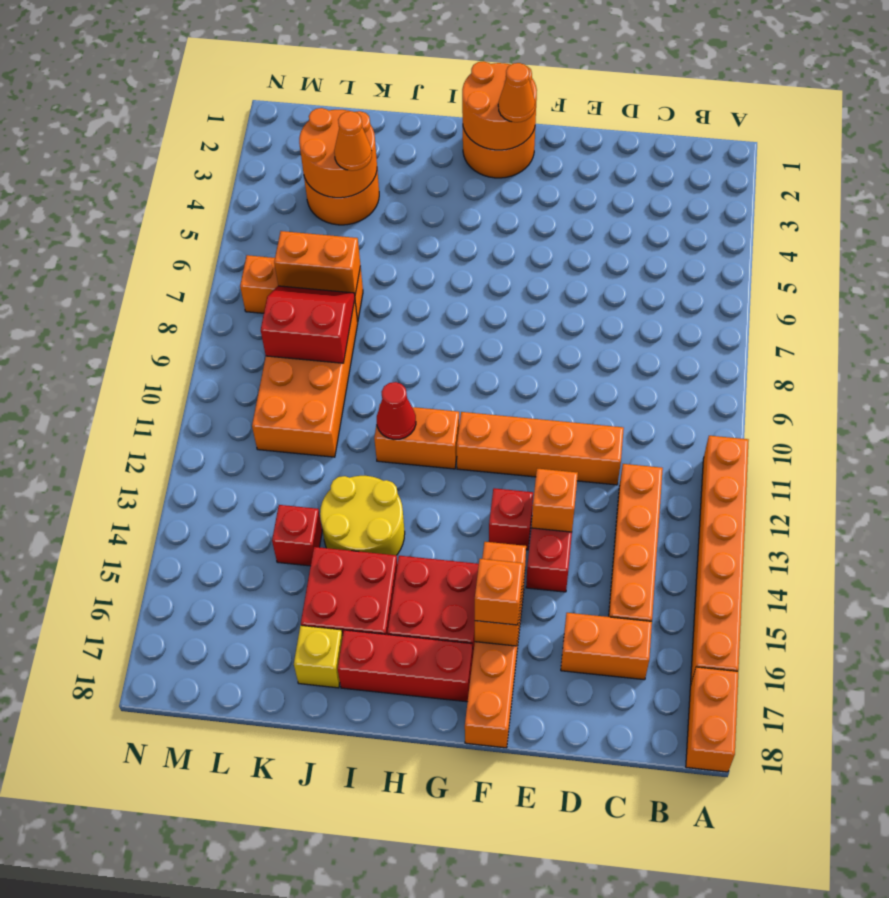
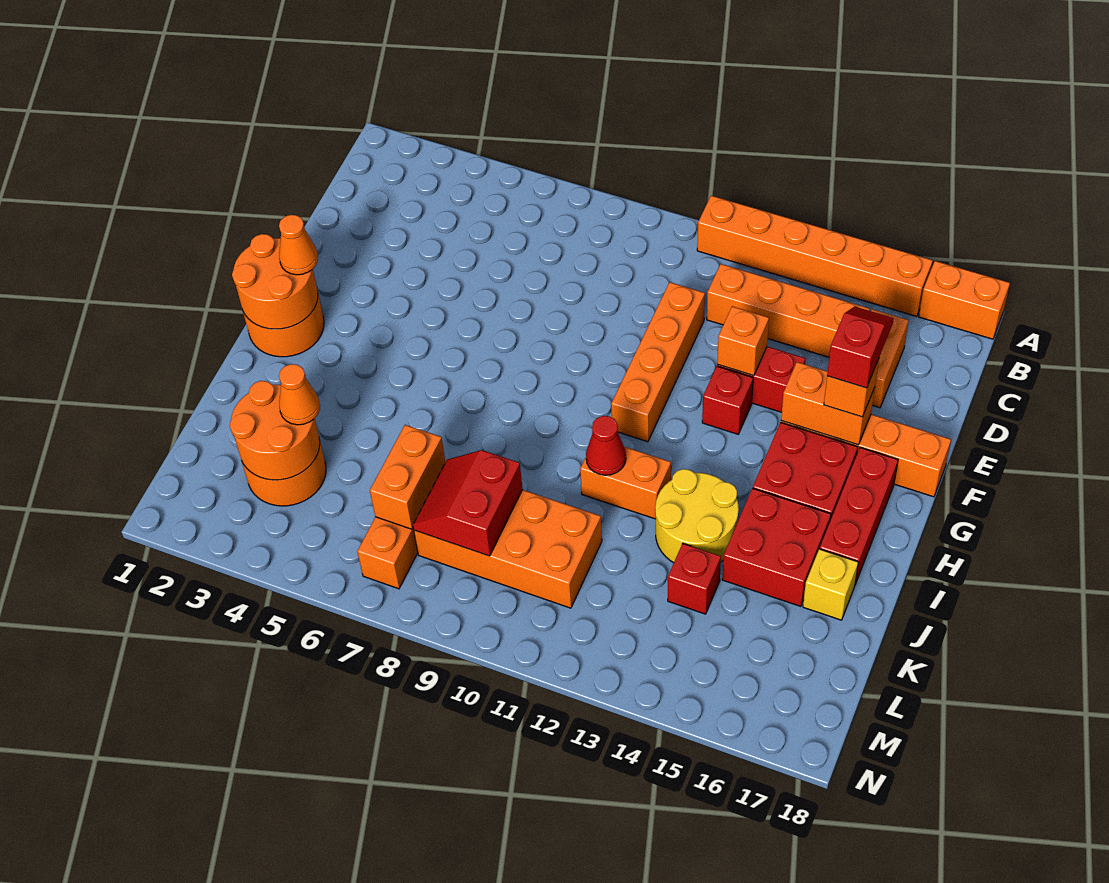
none -> red 1x2 slope [827,306,894,388]
orange 1x2 brick [374,404,459,469] -> orange 1x2 brick turned to [580,447,671,519]

